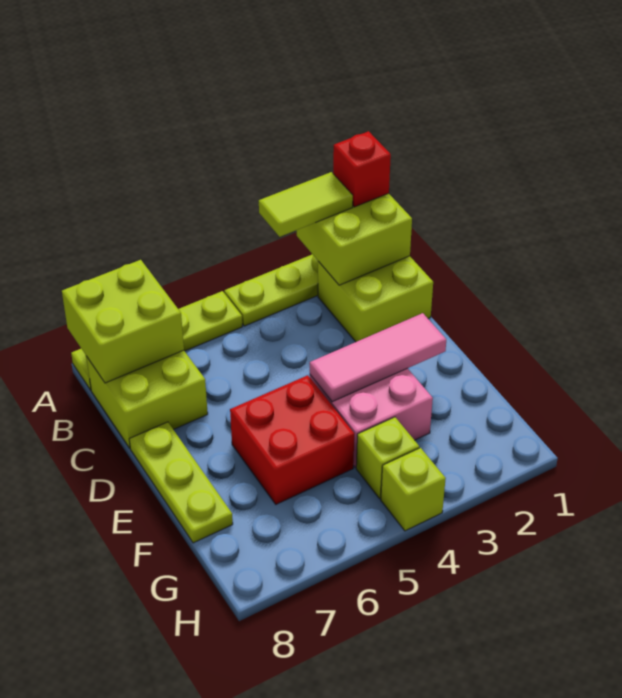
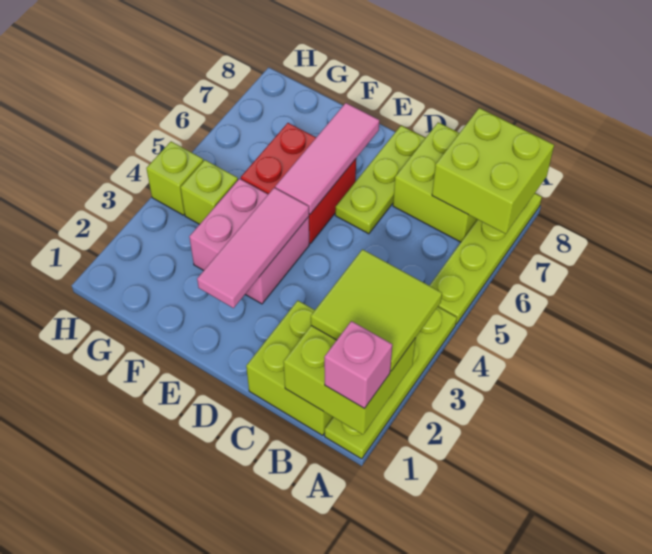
red 1x1 brick [333,131,391,207] -> pink 1x1 brick [324,321,392,409]
lime 1x2 tile [259,172,353,237] -> lime 2x2 tile [311,249,442,371]
lime 1x3 plate [129,422,233,543] -> lime 1x3 plate turned to [335,126,425,234]
none -> pink 1x3 tile [275,103,379,214]

